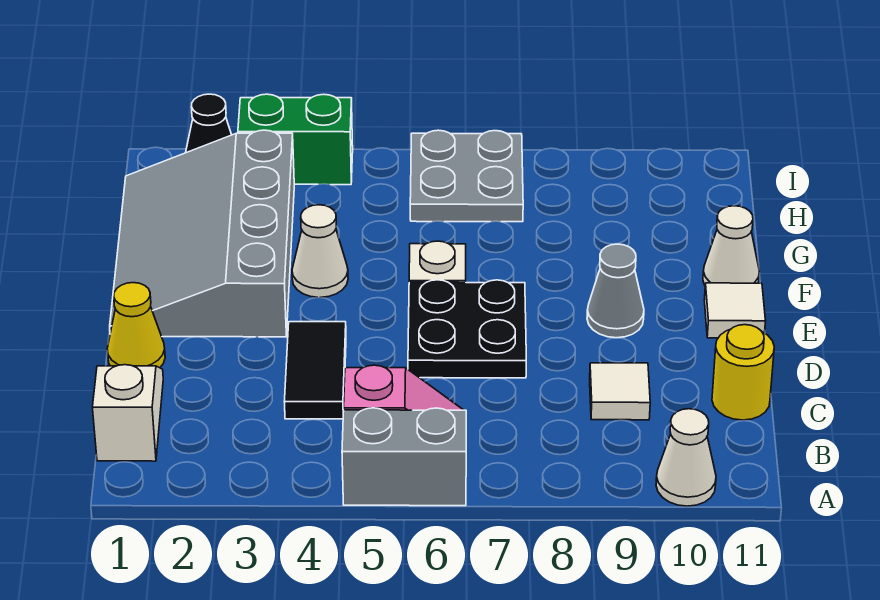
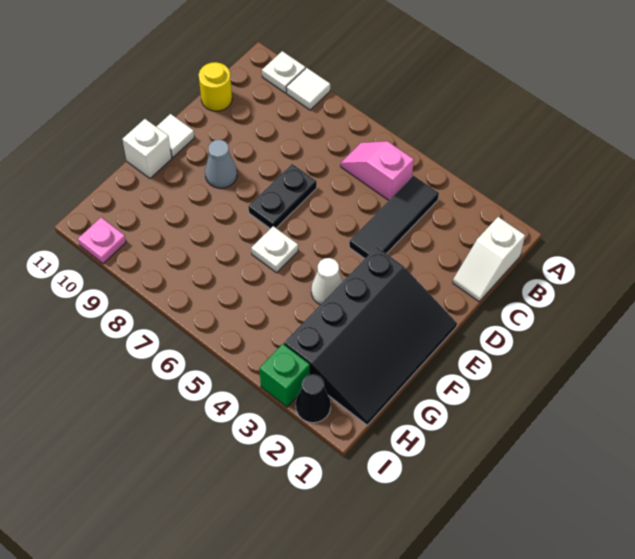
grey 1x2 brick [342,408,466,506] -> none
white 1x1 cone [656,409,716,506] -> white 1x1 plate [262,51,305,93]
black 1x2 tile [284,322,346,419] -> black 1x3 tile [349,176,439,259]
white 1x1 tile [590,363,650,420] -> white 1x1 tile moved to [286,68,330,110]
yellow 1x1 cone [107,283,165,368] -> none
black 2x2 plate [408,280,526,378] -> black 1x2 plate [248,164,317,229]
grey 3x4 slope [110,130,294,337] -> black 3x4 slope [284,247,457,425]
white 1x1 cone [703,206,759,285] -> white 1x1 brick [123,119,172,178]
grey 2x2 plate [410,130,523,222] -> none
green 1x2 brick [238,94,353,185] -> green 1x1 brick [259,344,310,407]
none -> pink 1x1 plate [78,218,126,264]

